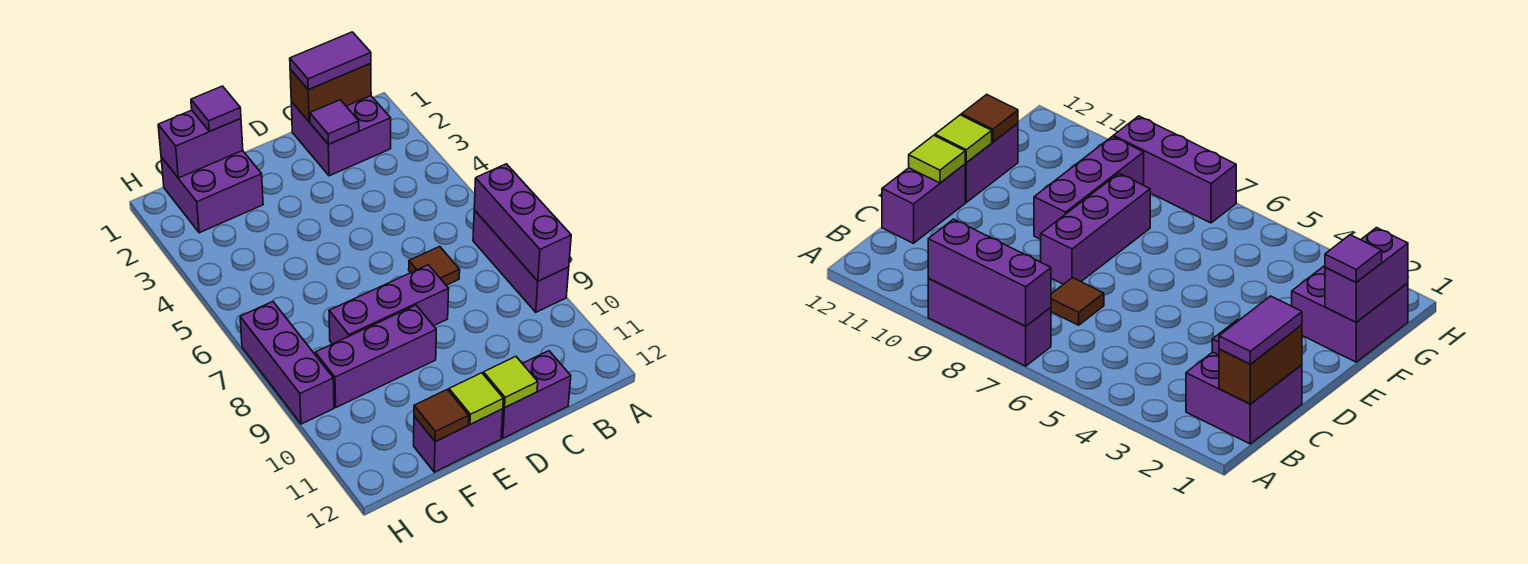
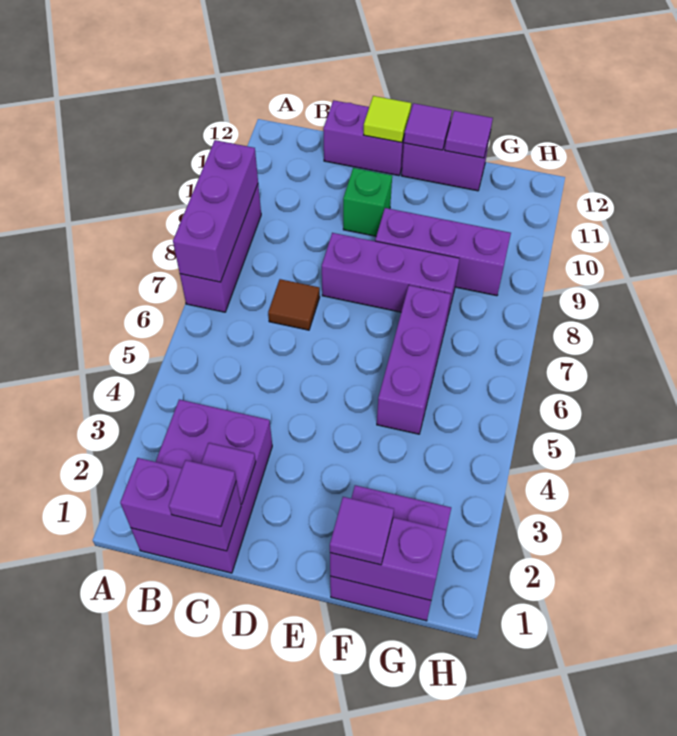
purple 2x2 brick [291,96,391,176] -> purple 2x3 brick [131,400,272,573]
brown 1x2 brick [290,63,371,122] -> purple 1x2 brick [120,458,241,551]
purple 1x2 tile [290,32,371,90] -> purple 1x1 tile [169,460,236,527]
none -> green 1x1 brick [343,168,392,236]
lime 1x1 tile [449,373,503,425] -> purple 1x1 tile [404,103,452,150]
brown 1x1 tile [414,389,469,442] -> purple 1x1 tile [445,111,493,158]
purple 1x3 brick [240,302,334,424] -> purple 1x3 brick moved to [377,285,451,434]

